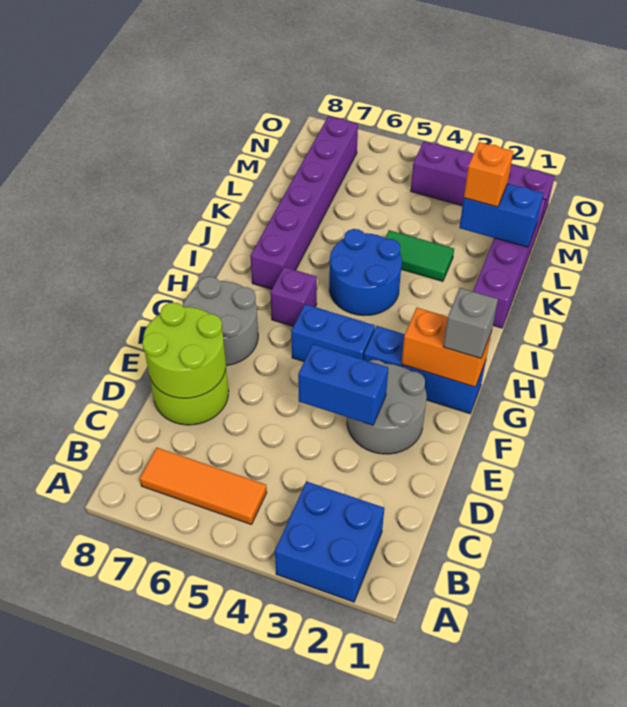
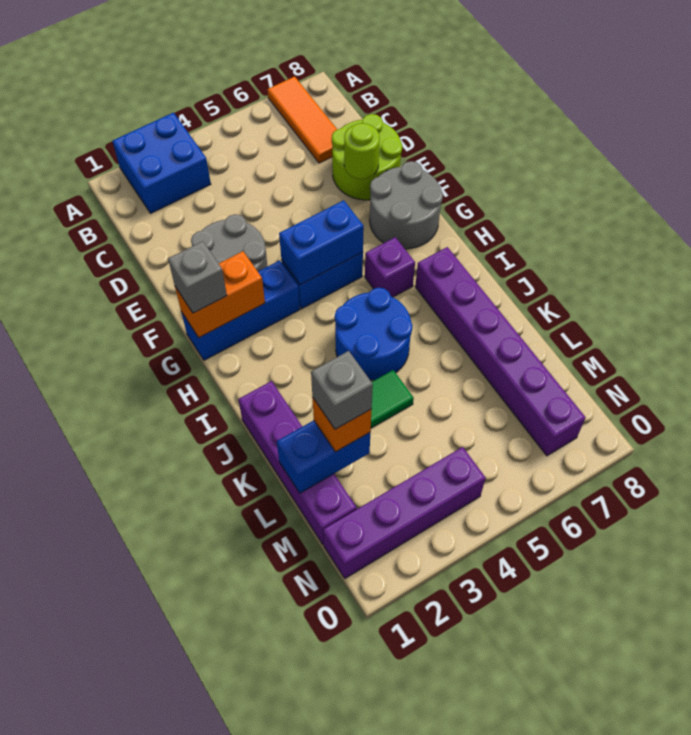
orange 1x3 tile [140,448,267,525] -> orange 1x3 tile turned to [268,76,337,163]
lime 2x2 round brick [142,303,226,398] -> lime 1x1 round brick [344,123,380,179]
blue 1x2 brick [298,344,388,425] -> blue 1x2 brick moved to [279,200,364,285]
none -> grey 1x1 brick [311,351,373,429]

